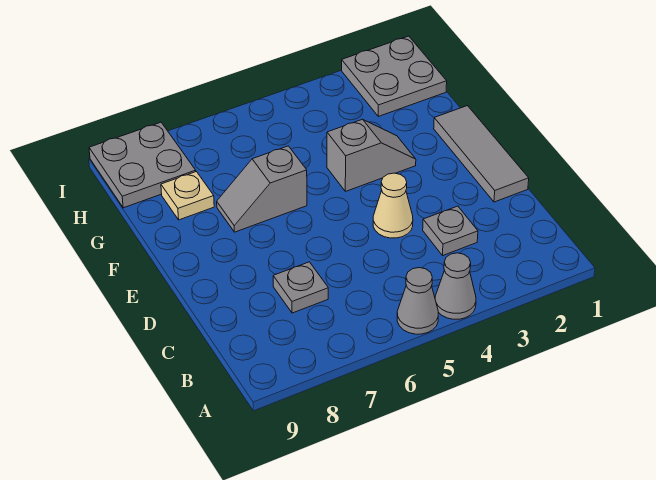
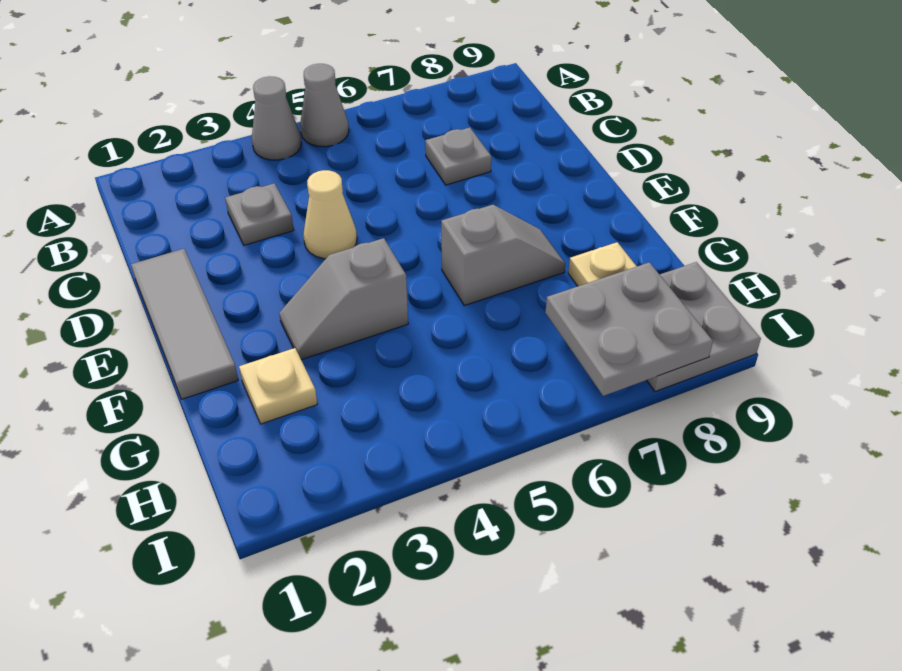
none -> tan 1x1 plate [239,348,317,424]
grey 2x2 plate [342,36,447,116] -> grey 2x2 plate moved to [545,262,713,396]

